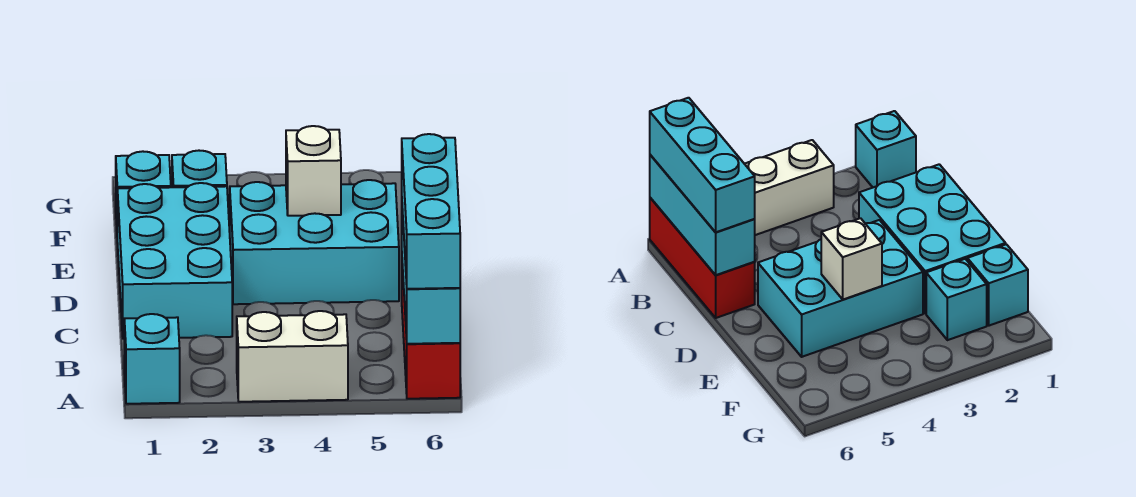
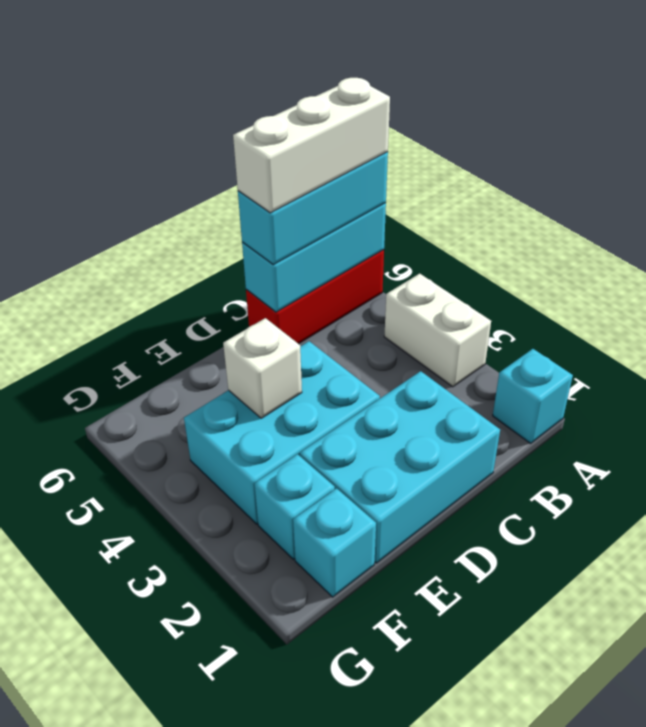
none -> white 1x3 brick [233,78,390,213]
cyan 2x3 brick [230,180,399,304] -> cyan 2x3 brick turned to [184,341,380,524]

